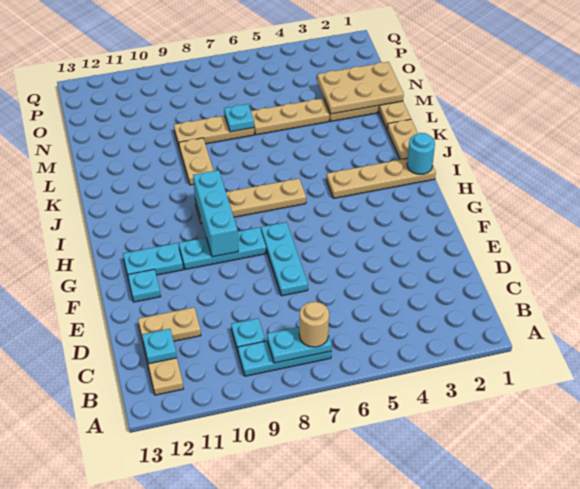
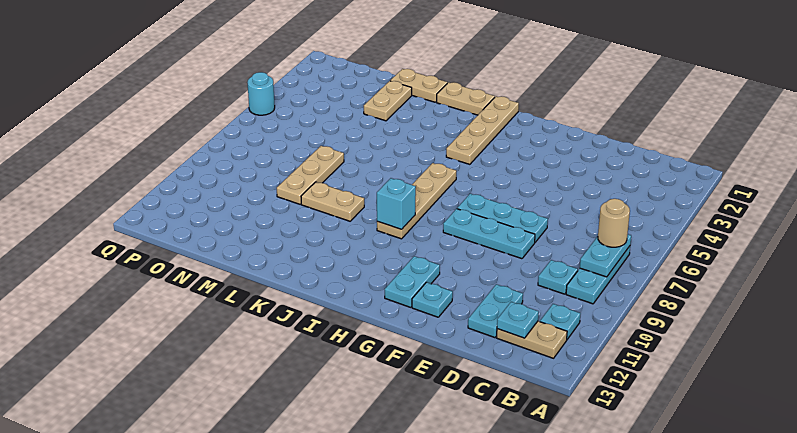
tan 1x2 plate [138,307,201,346] -> cyan 1x2 plate [468,284,523,338]
cyan 1x3 plate [179,227,266,270] -> cyan 1x3 plate turned to [443,209,535,259]
cyan 1x3 brick [193,170,238,257] -> cyan 1x1 brick [376,178,416,229]
cyan 1x1 round brick [407,133,435,174] -> cyan 1x1 round brick moved to [247,72,275,115]
tan 2x3 plate [317,62,404,114] -> none
tan 1x3 plate [251,98,329,135] -> none
cyan 1x1 plate [224,104,254,132] -> cyan 1x1 plate moved to [540,304,581,339]

